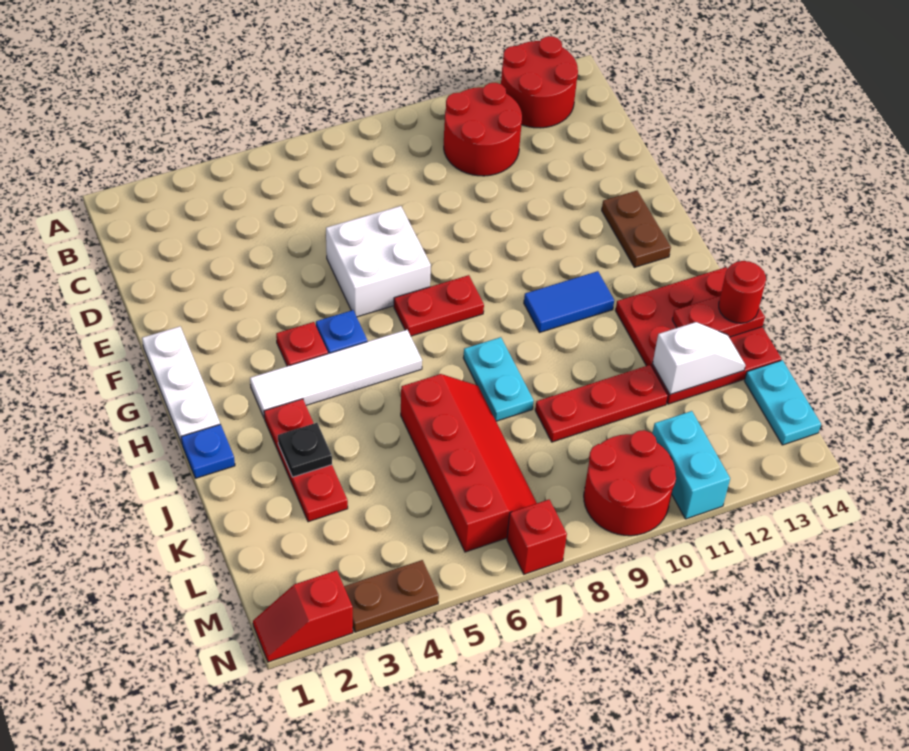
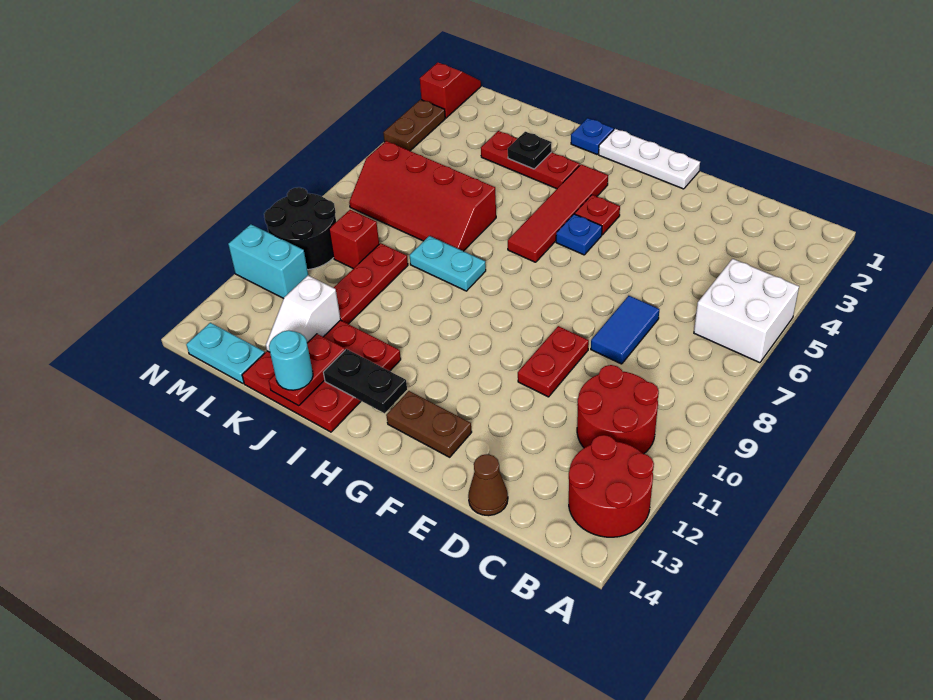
none -> brown 1x1 cone [468,454,508,516]
white 2x2 brick [326,206,431,317] -> white 2x2 brick moved to [694,259,799,363]
red 1x2 plate [394,275,484,336] -> red 1x2 plate moved to [518,326,589,397]
white 1x4 tile [250,330,422,418] -> red 1x4 tile [508,164,608,262]
blue 1x2 tile [524,271,614,333] -> blue 1x2 tile moved to [591,296,659,364]
none -> black 1x2 plate [323,349,407,413]
red 1x1 round brick [719,261,766,323] -> cyan 1x1 round brick [269,330,313,390]
red 2x2 round brick [584,430,676,536] -> black 2x2 round brick [264,187,336,270]
red 1x1 brick [507,500,567,574] -> red 1x1 brick moved to [329,210,379,269]

